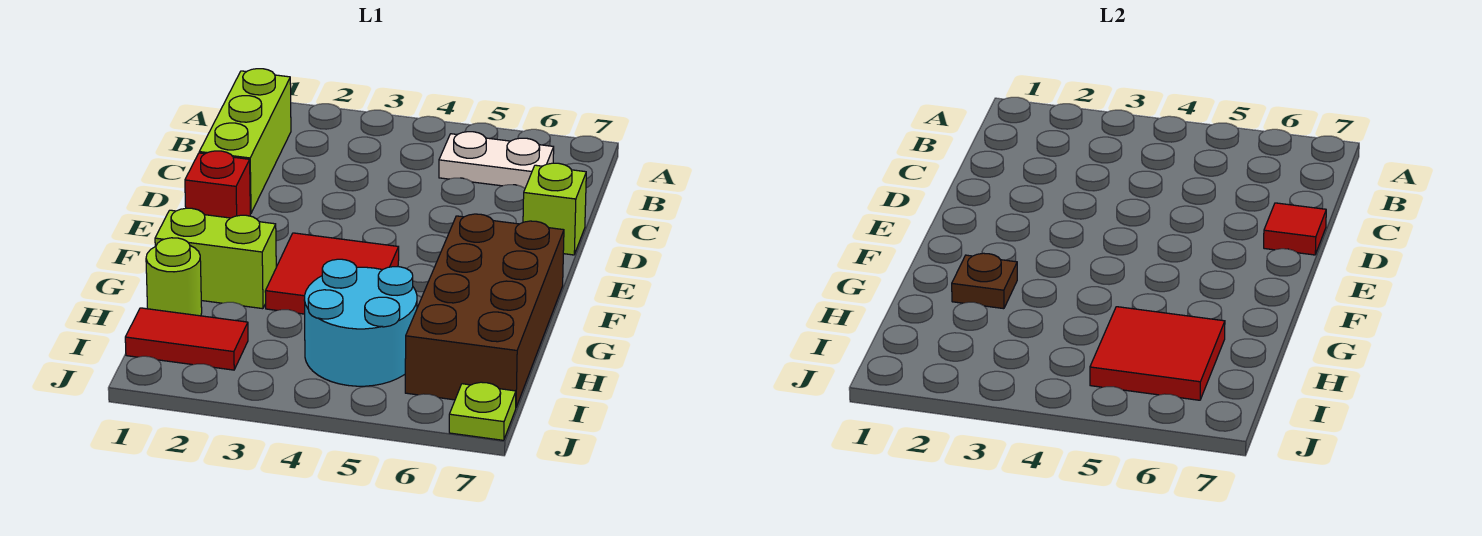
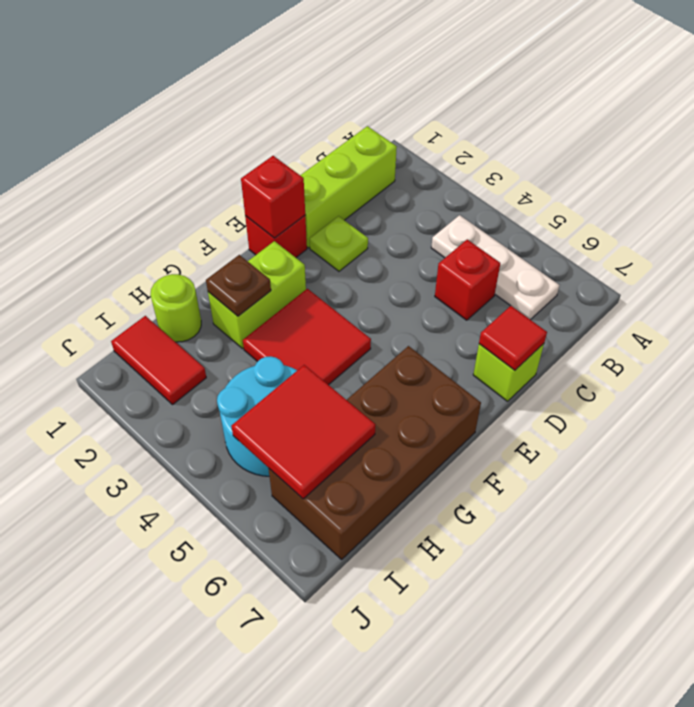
white 1x2 plate [439,132,554,188] -> white 1x3 plate [431,215,560,320]
none -> red 1x1 brick [435,240,500,320]
none -> red 1x1 brick [241,156,305,238]
lime 1x2 brick [155,208,276,309] -> lime 1x2 brick turned to [208,241,306,349]
lime 1x1 plate [449,382,516,440] -> lime 1x1 plate moved to [309,216,368,271]

